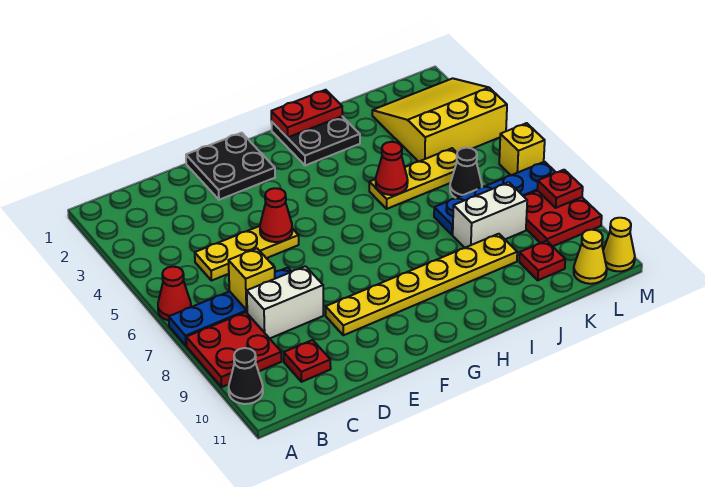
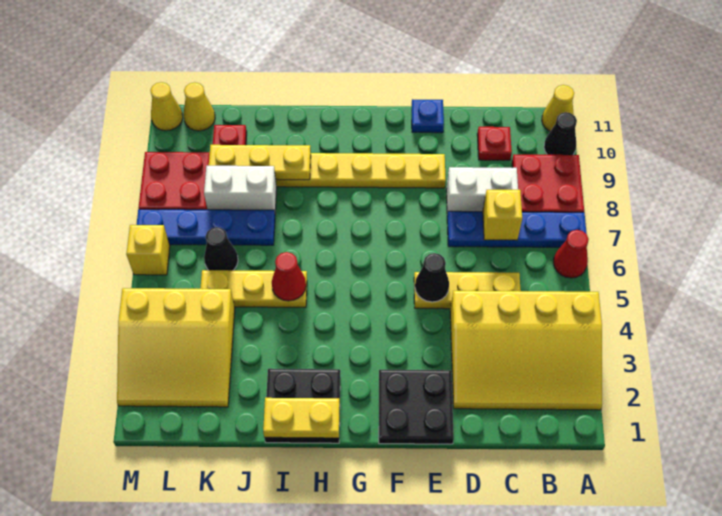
none -> yellow 3x4 slope [450,291,602,410]
none -> yellow 1x1 cone [542,85,574,131]
red 1x1 cone [260,188,292,242] -> black 1x1 cone [415,253,449,302]
none -> blue 1x1 plate [412,99,444,133]
red 1x2 plate [271,90,342,137] -> yellow 1x2 plate [263,398,340,438]
none -> yellow 1x3 plate [209,145,311,180]
red 1x1 plate [537,170,583,208] -> none

